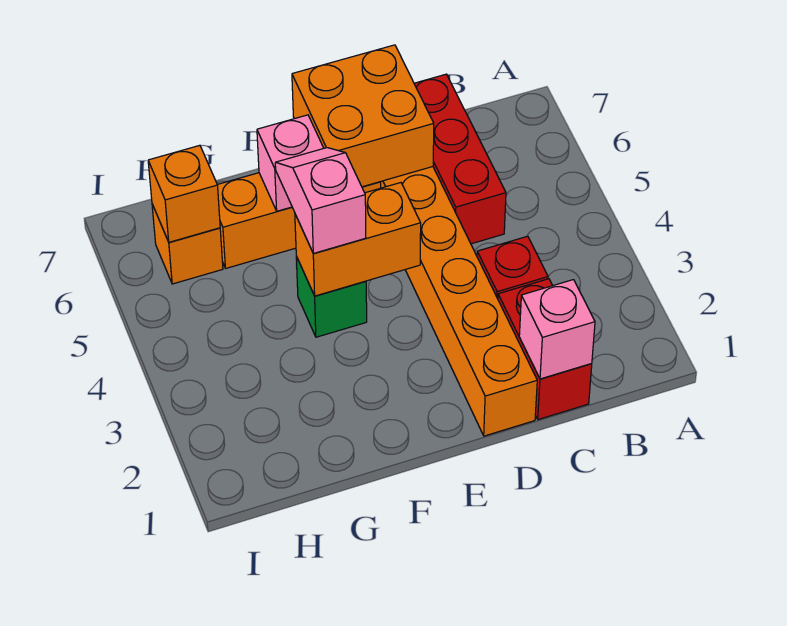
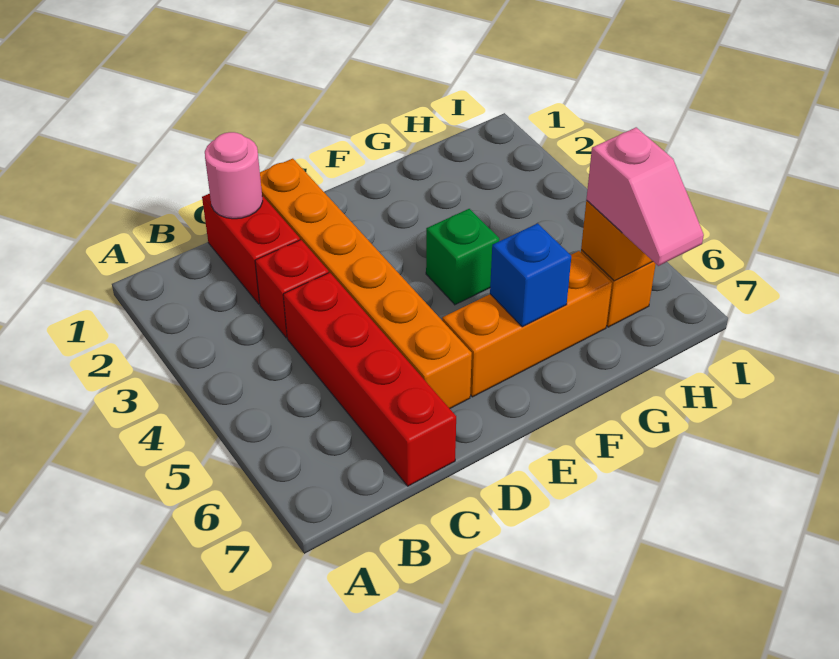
pink 1x1 brick [519,280,595,379] -> pink 1x1 round brick [205,132,263,219]
red 1x3 brick [414,74,506,244] -> red 1x4 brick [283,273,456,486]
orange 2x2 brick [292,45,434,187] -> none
orange 1x2 brick [295,183,421,296] -> none
pink 1x2 slope [275,148,366,253] -> pink 1x2 slope moved to [586,127,704,266]
pink 1x1 brick [257,115,324,211] -> blue 1x1 brick [490,223,571,327]

